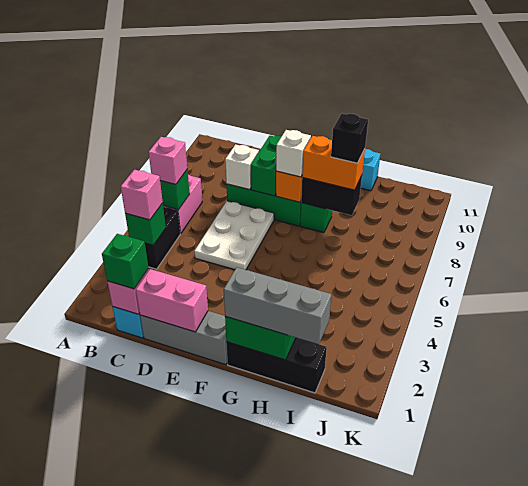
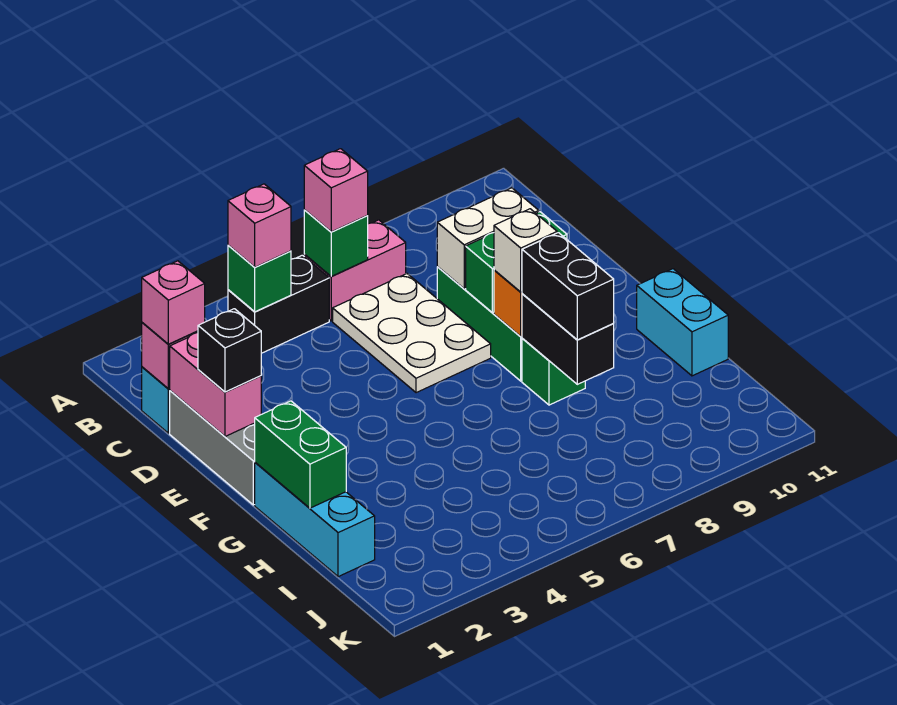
green 1x1 brick [102,234,148,289] -> pink 1x1 brick [142,261,205,344]
white 2x3 plate [194,201,274,270] -> white 2x3 plate turned to [333,274,491,393]
white 1x1 brick [225,144,259,190] -> white 1x2 brick [437,188,539,289]
black 1x3 brick [226,338,327,393] -> cyan 1x3 brick [255,462,375,577]
grey 1x3 brick [224,267,331,344] -> none
orange 1x2 brick [302,136,365,190] -> black 1x2 brick [522,233,614,340]
black 1x1 brick [331,114,368,163] -> black 1x1 brick moved to [198,309,261,392]

